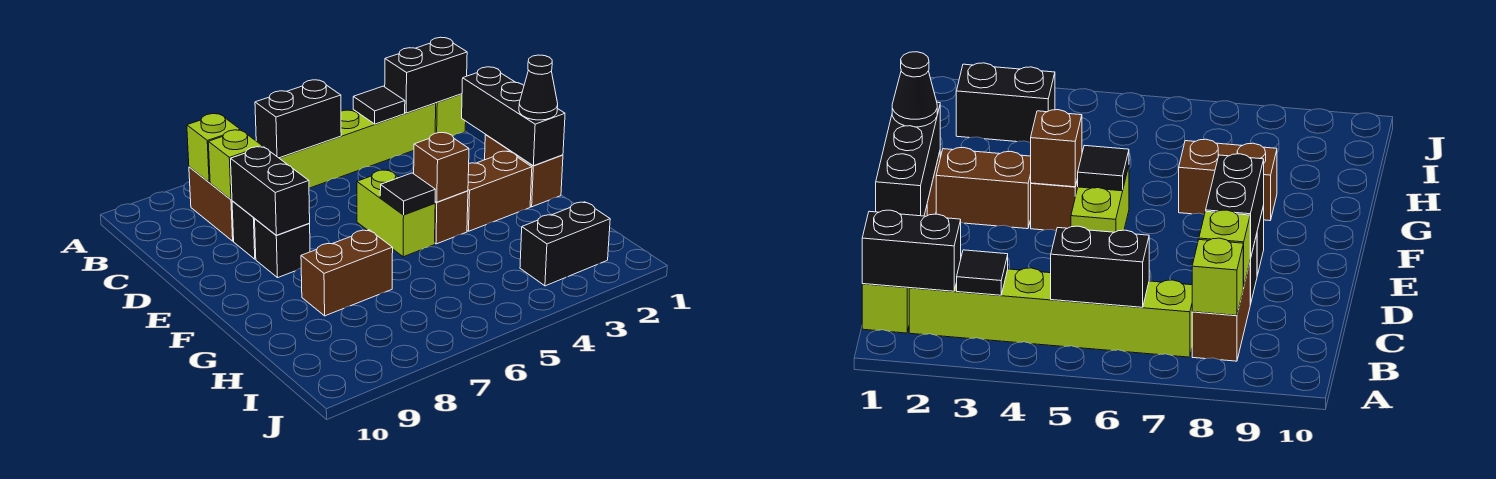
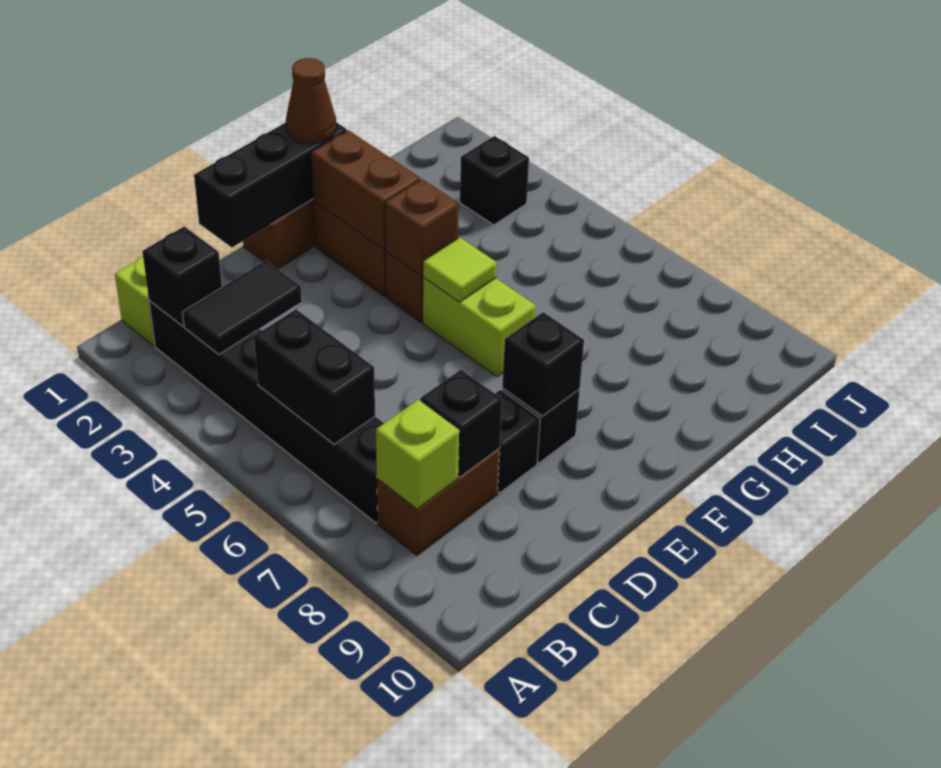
black 1x2 brick [385,37,467,113] -> black 1x1 brick [142,226,222,326]
lime 1x6 brick [280,103,436,188] -> black 1x6 brick [149,301,384,523]
black 1x1 tile [353,86,405,124] -> black 1x2 tile [182,261,302,354]
lime 1x1 brick [208,130,263,200] -> black 1x1 brick [420,370,502,477]
black 1x2 brick [231,147,310,235] -> black 1x1 brick [502,312,584,416]
lime 1x2 brick [357,170,435,257] -> lime 1x2 brick turned to [423,277,535,377]
black 1x1 cone [519,55,558,120] -> brown 1x1 cone [286,58,336,144]
black 1x1 tile [380,173,435,215] -> lime 1x1 tile [423,238,497,302]
brown 1x2 brick [301,230,393,316] -> brown 1x2 brick moved to [311,130,420,250]
black 1x2 brick [520,202,610,286] -> black 1x1 brick [460,136,529,225]

